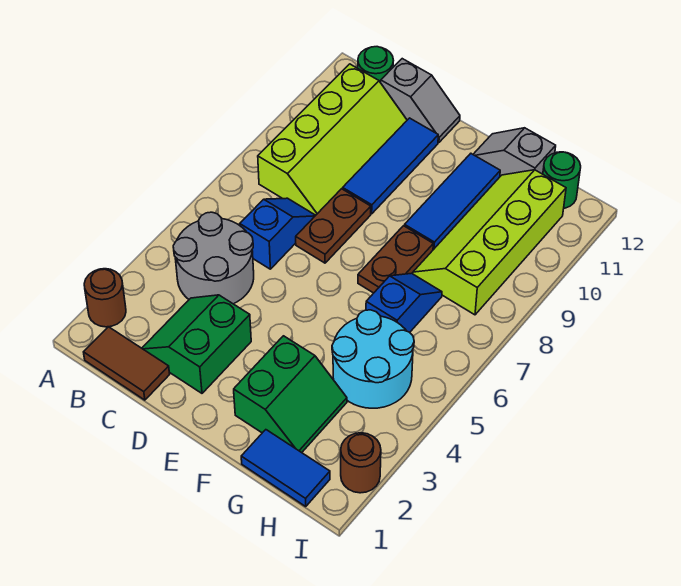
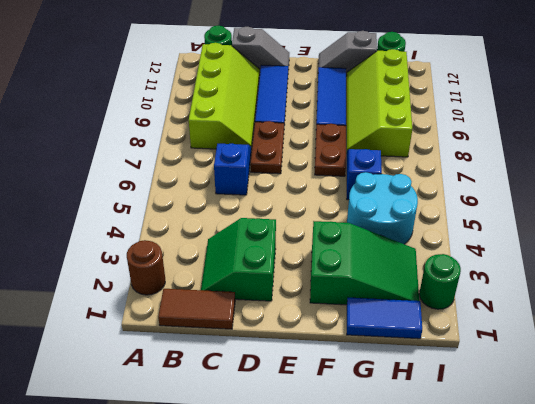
grey 2x2 round brick [173,212,254,304] -> none
green 2x2 slope [234,336,347,453] -> green 2x3 slope [310,221,419,305]
brown 1x1 round brick [341,433,381,493] -> green 1x1 round brick [419,254,461,309]

